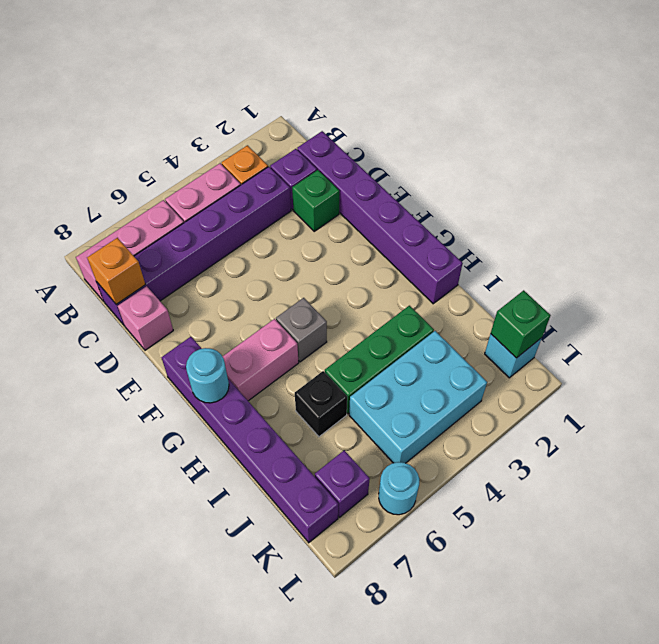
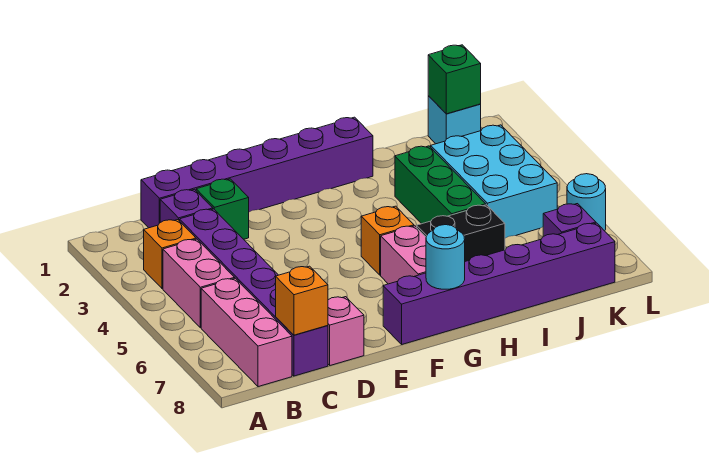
grey 1x1 brick [276,298,327,362] -> orange 1x1 brick [361,206,414,275]
black 1x1 brick [295,371,347,437] -> black 1x2 brick [417,205,505,261]

